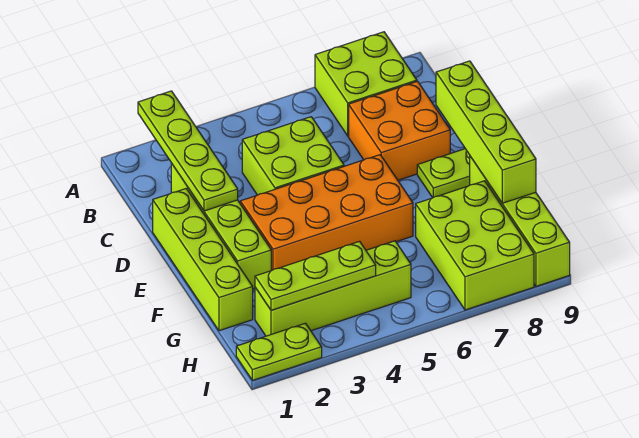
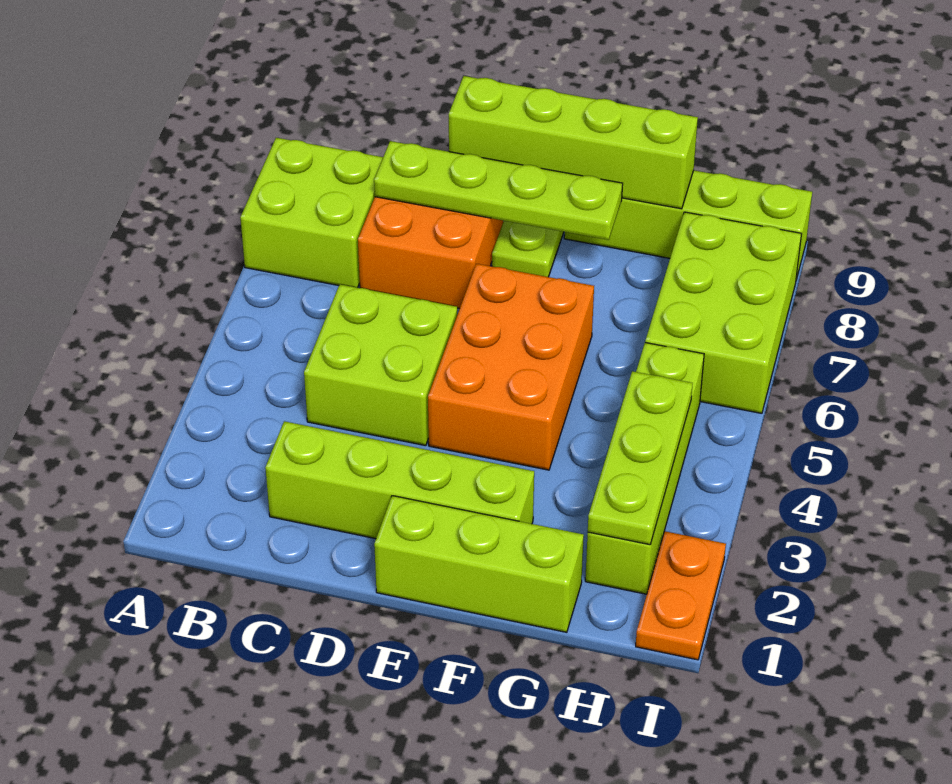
lime 1x4 plate [138,91,238,211] -> lime 1x4 plate moved to [374,141,623,240]
lime 1x4 brick [153,189,253,331] -> lime 1x3 brick [374,496,584,632]
orange 2x4 brick [240,155,413,271] -> orange 2x3 brick [428,264,594,470]
lime 2x3 brick [416,181,534,310] -> lime 2x3 brick turned to [645,212,801,413]
lime 1x2 plate [236,323,322,380] -> orange 1x2 plate [636,531,726,660]

